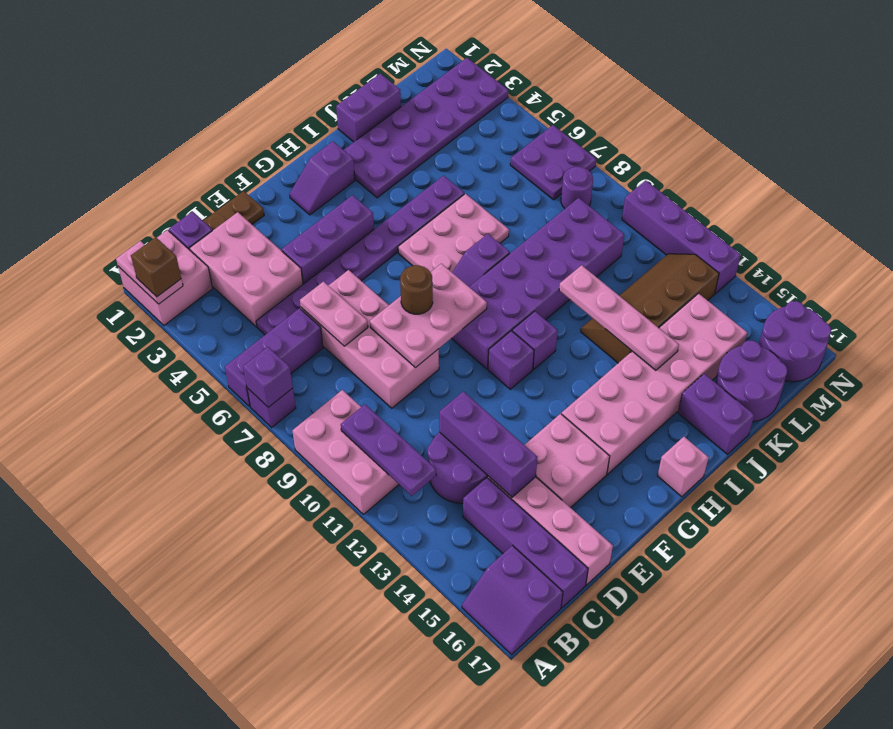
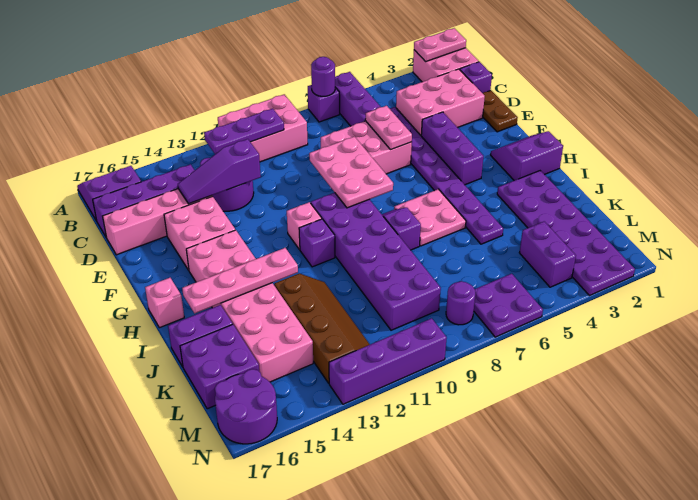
brown 1x1 brick [131,237,181,297] -> none
purple 1x1 brick [243,347,293,407] -> purple 1x1 round brick [311,57,335,96]
pink 2x4 brick [301,270,439,408] -> pink 2x3 brick [321,121,412,174]
pink 1x2 plate [300,282,368,346] -> pink 1x2 plate turned to [365,106,412,150]
purple 1x3 brick [439,391,538,497] -> purple 1x3 slope [178,139,261,204]
brown 1x1 round brick [400,265,433,314] -> none
purple 1x2 slope [290,142,355,215] -> purple 2x2 slope [491,131,563,181]
purple 1x1 brick [488,331,534,389] -> pink 1x1 brick [287,202,322,250]
pink 2x3 plate [398,194,509,272] -> pink 2x2 plate [394,189,466,246]
purple 1x2 brick [336,74,401,142] -> purple 1x2 brick moved to [519,221,576,287]
pink 1x4 plate [559,265,679,370] -> pink 1x4 plate moved to [182,248,298,313]
purple 2x2 round brick [715,341,787,422] -> purple 2x2 brick [180,324,259,409]

